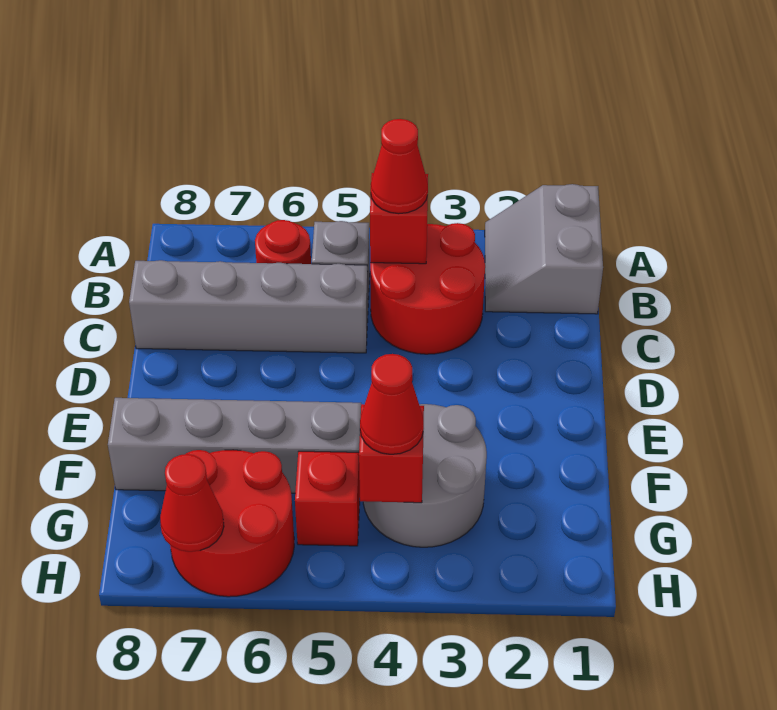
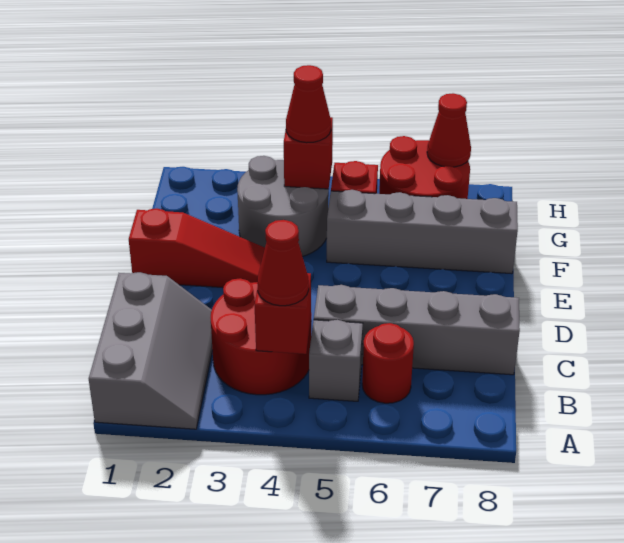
grey 2x2 slope [485,184,603,314] -> grey 2x3 slope [89,272,212,429]
none -> red 1x3 slope [129,209,265,288]

